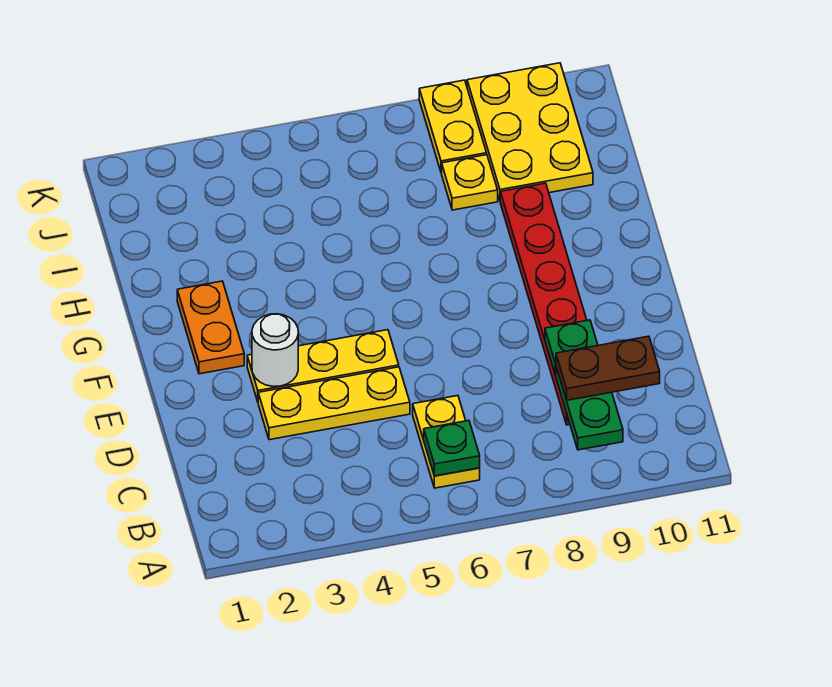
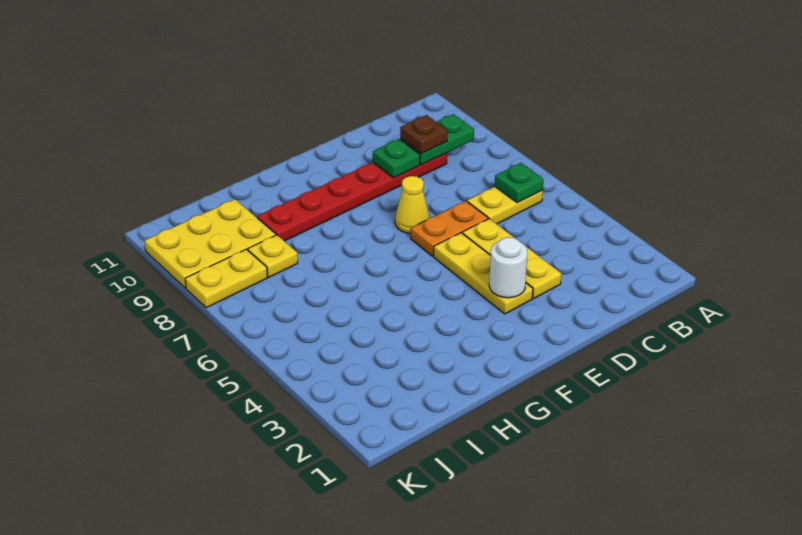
brown 1x2 plate [556,336,660,400] -> brown 1x1 plate [400,115,448,153]
none -> yellow 1x1 cone [395,176,430,234]
orange 1x2 plate [177,281,244,374] -> orange 1x2 plate moved to [411,201,488,256]

